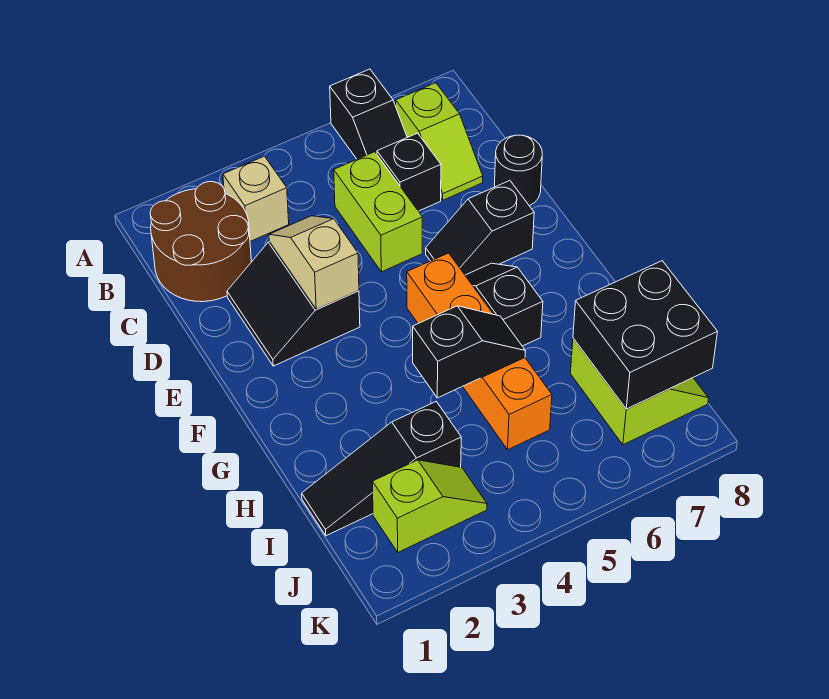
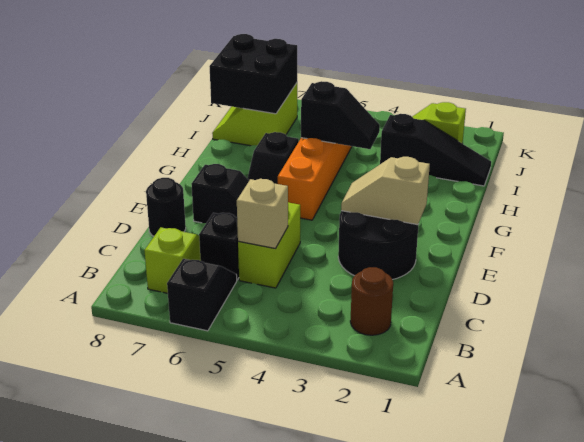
brown 2x2 round brick [150,182,251,302] -> brown 1x1 round brick [350,267,393,335]
tan 1x1 brick [223,156,289,241] -> tan 1x1 brick moved to [237,179,288,249]
black 2x2 slope [227,242,360,366] -> black 2x2 round brick [338,211,419,280]
tan 1x2 slope [269,216,359,309] -> tan 1x2 slope turned to [341,157,430,225]
black 1x2 slope [413,306,525,398] -> black 1x2 slope turned to [301,81,380,149]

